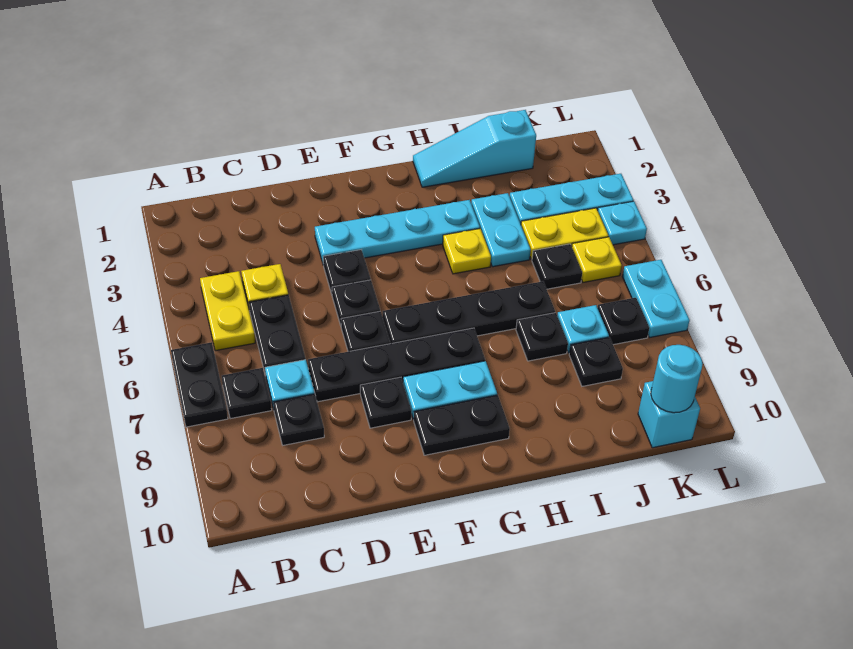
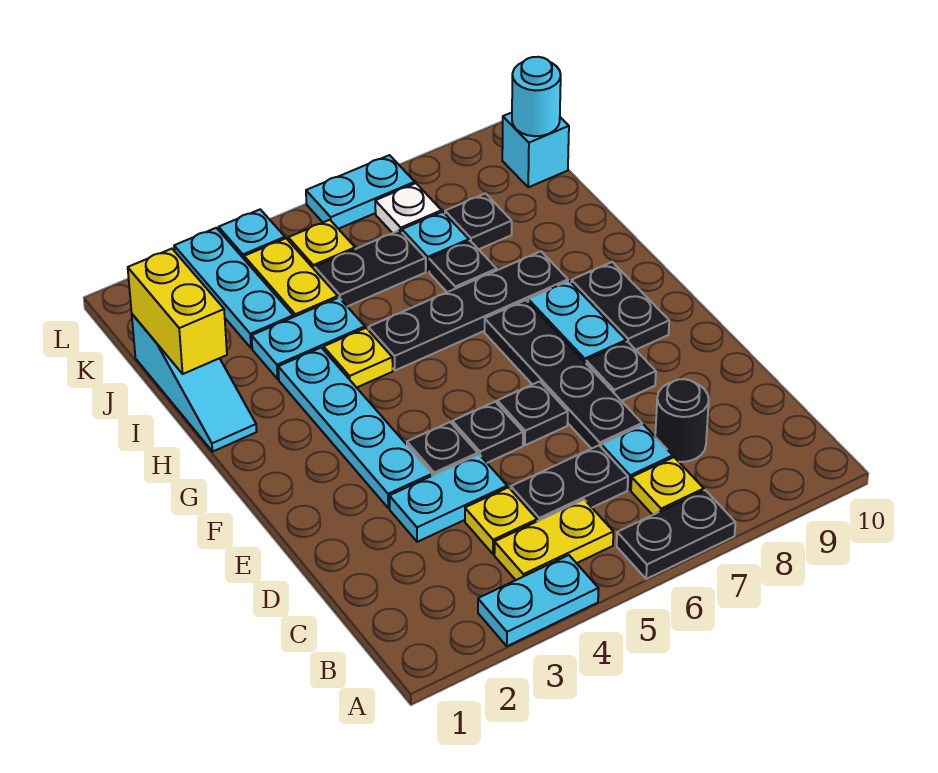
none -> cyan 1x2 plate [478,555,599,646]
black 1x1 plate [222,368,272,419] -> yellow 1x1 plate [631,457,704,515]
black 1x1 plate [273,394,324,445] -> black 1x1 round brick [655,379,709,462]
none -> cyan 1x2 plate [389,455,507,542]
black 1x4 plate [383,281,555,344] -> black 1x4 plate turned to [368,251,568,370]
none -> yellow 1x2 brick [128,249,227,374]
black 1x1 plate [532,244,582,289] -> black 1x2 plate [315,230,426,307]
black 1x1 plate [598,298,649,345] -> white 1x1 plate [375,183,442,233]

